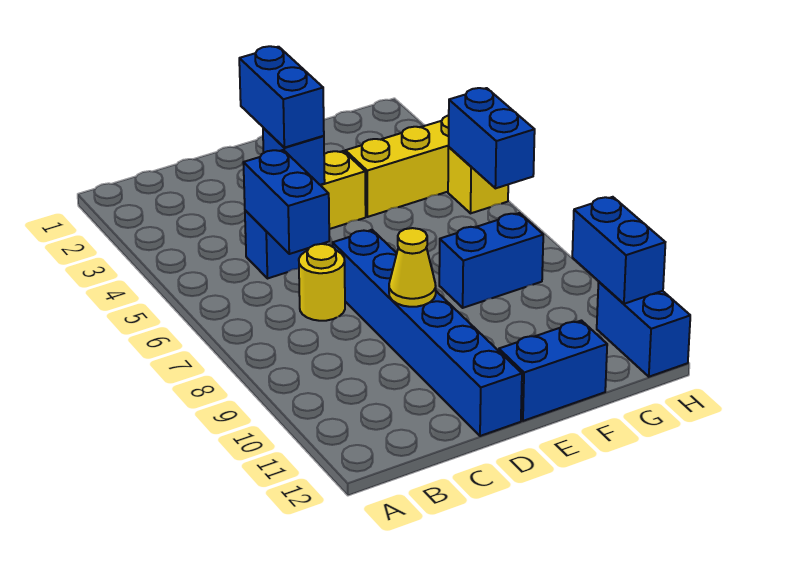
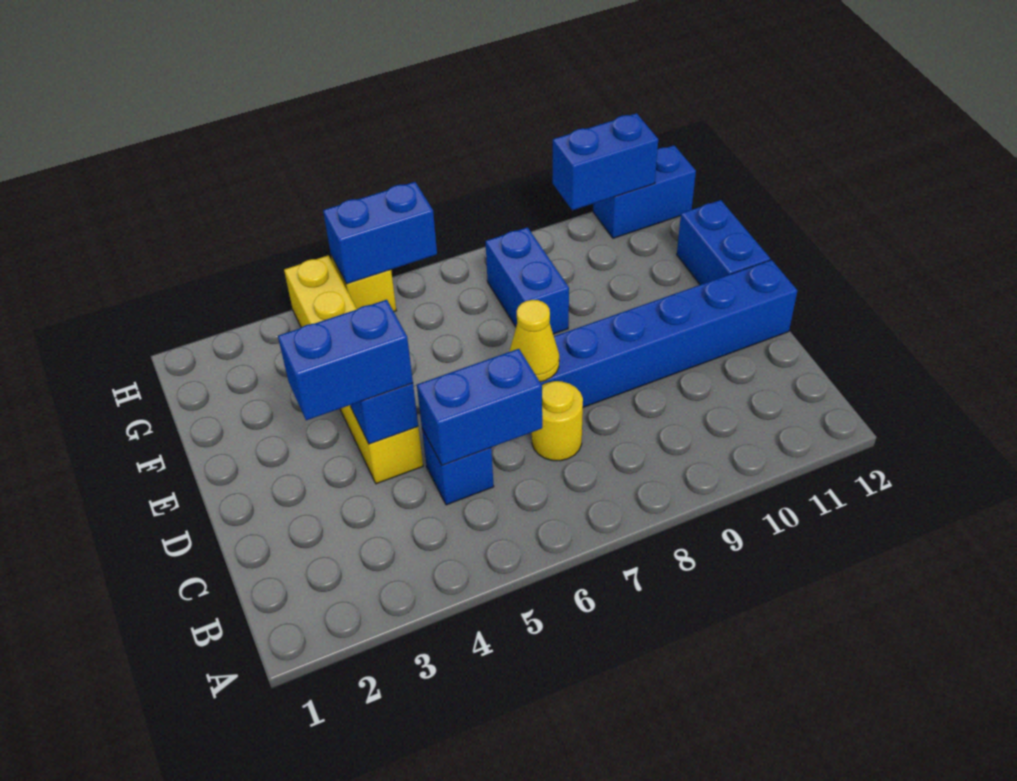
yellow 1x1 cone [389,228,436,307] -> yellow 1x1 cone moved to [509,300,559,382]

